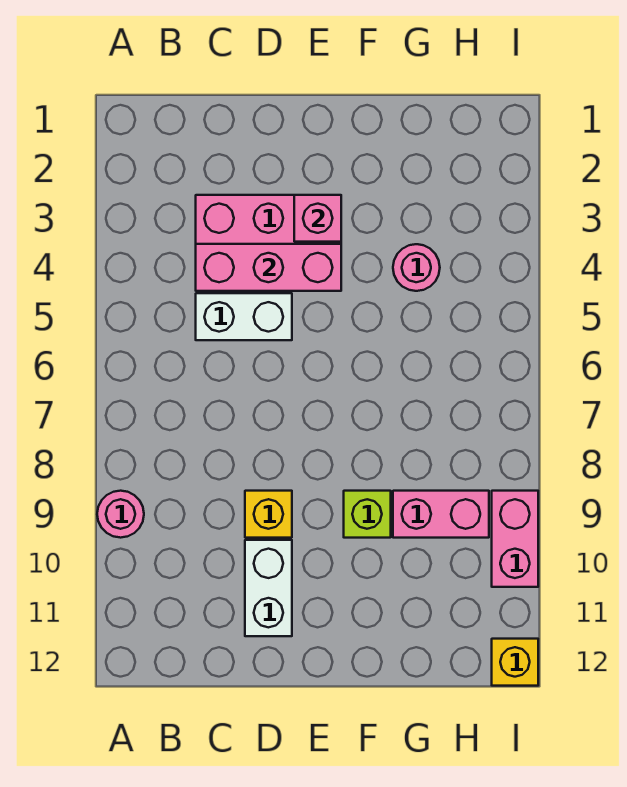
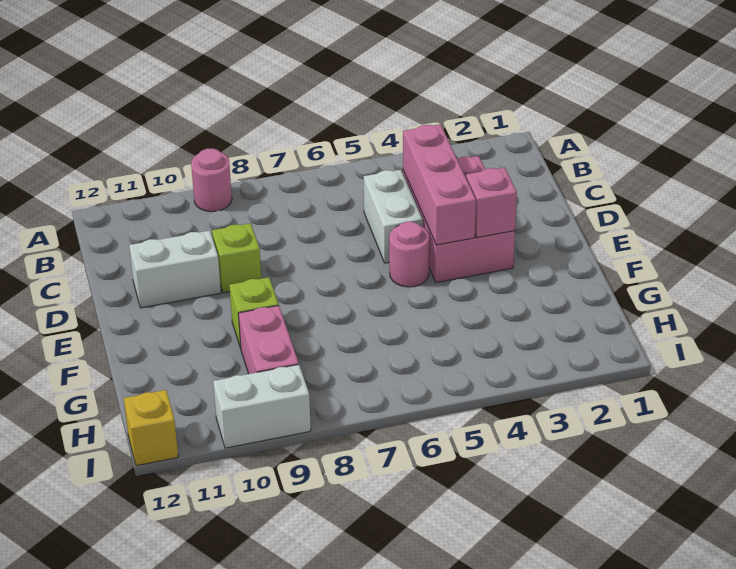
yellow 1x1 brick [245,491,292,538] -> lime 1x1 brick [212,223,261,293]
pink 1x1 round brick [393,244,440,291] -> pink 1x1 round brick moved to [389,222,429,287]
pink 1x2 brick [492,491,538,587] -> white 1x2 brick [213,365,311,448]

